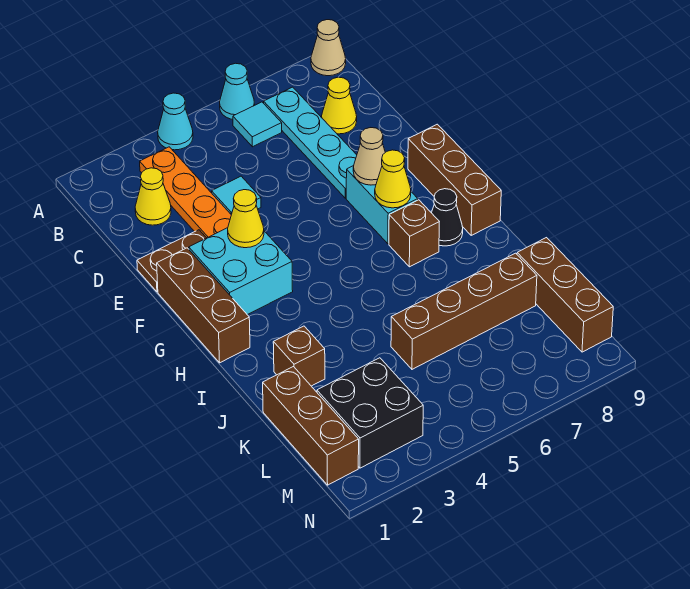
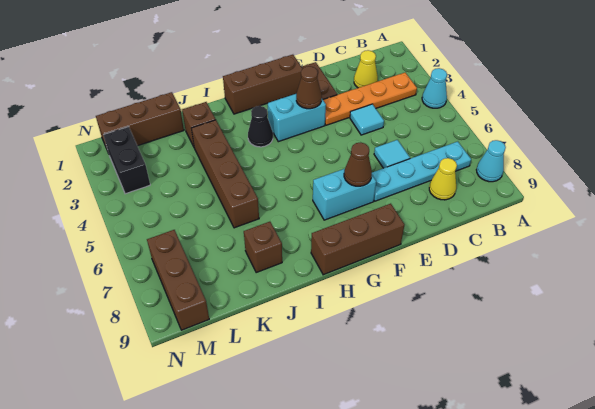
cyan 1x1 cone [220,63,255,119] -> cyan 1x1 cone moved to [476,140,506,182]
tan 1x1 cone [311,20,346,76] -> none
cyan 1x1 tile [233,102,282,147] -> cyan 1x1 tile moved to [374,140,410,168]
cyan 2x2 brick [189,228,293,315] -> cyan 1x2 brick [268,94,326,142]
yellow 1x1 cone [228,190,264,248] -> brown 1x1 cone [296,66,322,109]
tan 1x1 cone [353,128,385,185] -> brown 1x1 cone [344,143,372,186]
yellow 1x1 cone [375,150,411,208] -> none
brown 1x1 brick [389,200,439,267] -> brown 1x1 brick moved to [244,222,282,272]
black 1x1 cone [432,189,463,246] -> black 1x1 cone moved to [248,106,273,147]
brown 1x4 brick [391,253,537,369] -> brown 1x4 brick moved to [192,120,259,228]
brown 1x3 brick [517,238,613,352] -> brown 1x3 brick turned to [147,230,209,330]
black 2x2 brick [317,358,423,468] -> black 1x2 brick [104,127,150,194]

